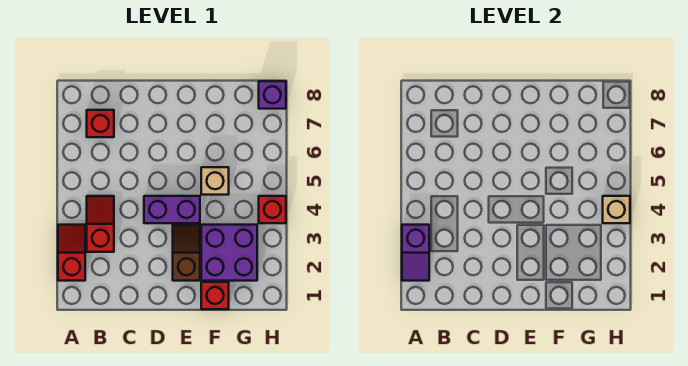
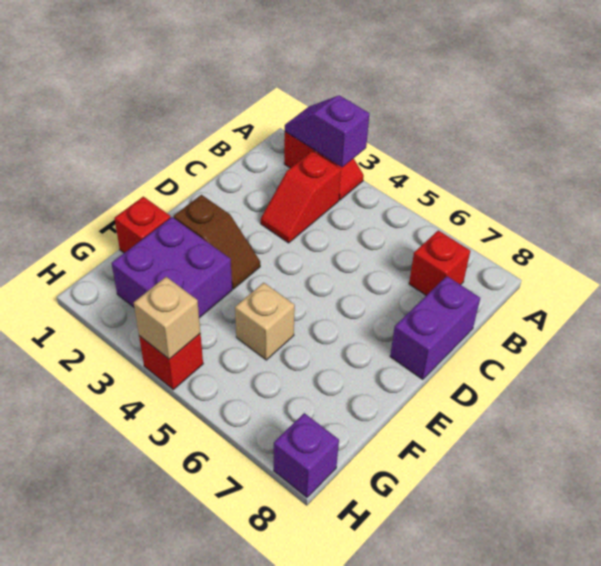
red 1x2 slope [87,196,114,252] -> red 1x2 slope turned to [261,151,341,243]
purple 1x2 brick [144,196,200,223] -> purple 1x2 brick moved to [390,276,480,380]

